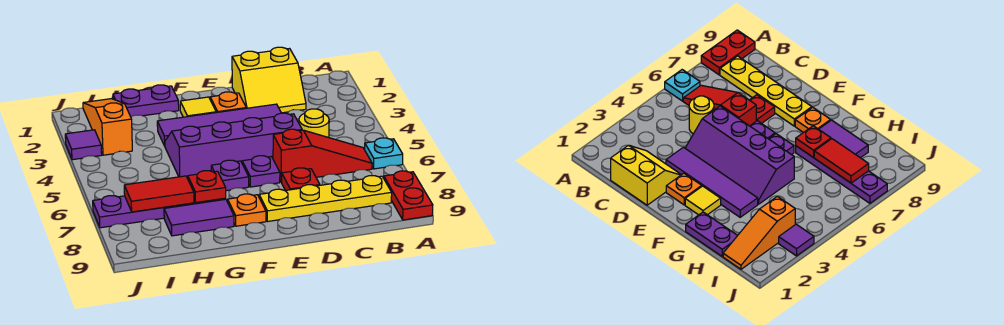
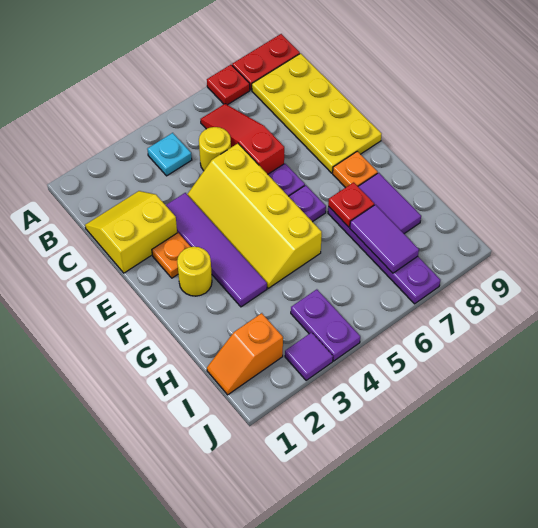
cyan 1x1 plate [365,138,403,169] -> cyan 1x1 plate moved to [147,133,192,176]
yellow 1x4 plate [259,176,392,221] -> yellow 2x4 plate [252,53,382,173]
yellow 2x2 slope [232,47,306,113] -> yellow 2x2 slope turned to [85,191,177,273]
purple 2x4 slope [165,113,302,178] -> yellow 2x4 slope [187,143,322,288]
red 1x1 plate [281,168,320,191] -> red 1x1 plate moved to [207,65,250,105]
yellow 1x1 tile [180,97,216,117] -> yellow 1x1 round brick [177,247,212,296]
purple 1x2 plate [113,85,179,117] -> purple 1x2 plate moved to [291,289,360,361]
red 1x2 tile [124,176,194,212] -> purple 1x2 tile [350,205,419,273]
orange 1x3 slope [83,99,132,155] -> orange 1x2 slope [207,313,283,395]

